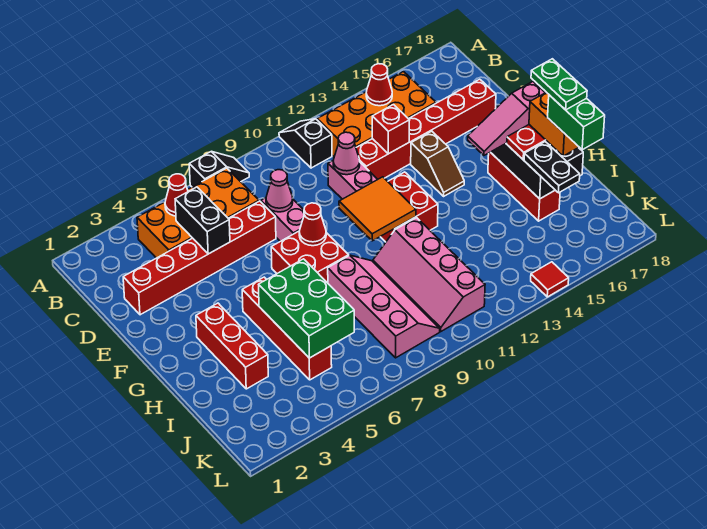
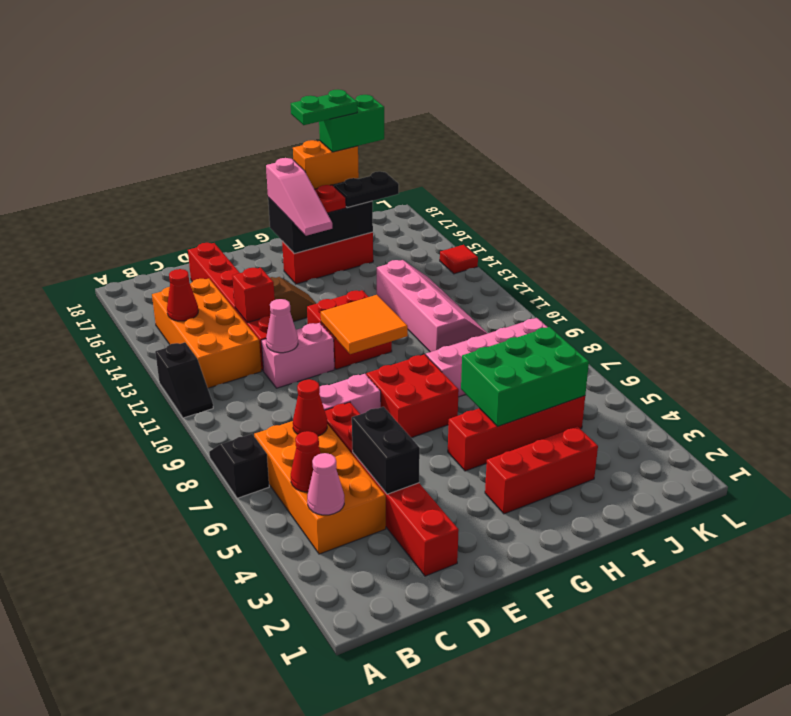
black 1x2 slope [279,119,332,168] -> black 1x2 slope turned to [155,342,213,418]
black 1x2 brick [175,187,230,254] -> black 1x2 brick turned to [352,407,420,494]
pink 1x1 cone [266,170,293,212] -> pink 1x1 cone moved to [307,453,344,515]
red 1x1 cone [299,203,326,246] -> red 1x1 cone moved to [293,379,327,436]
pink 2x4 slope [373,218,485,331] -> pink 2x4 slope turned to [377,260,488,352]

